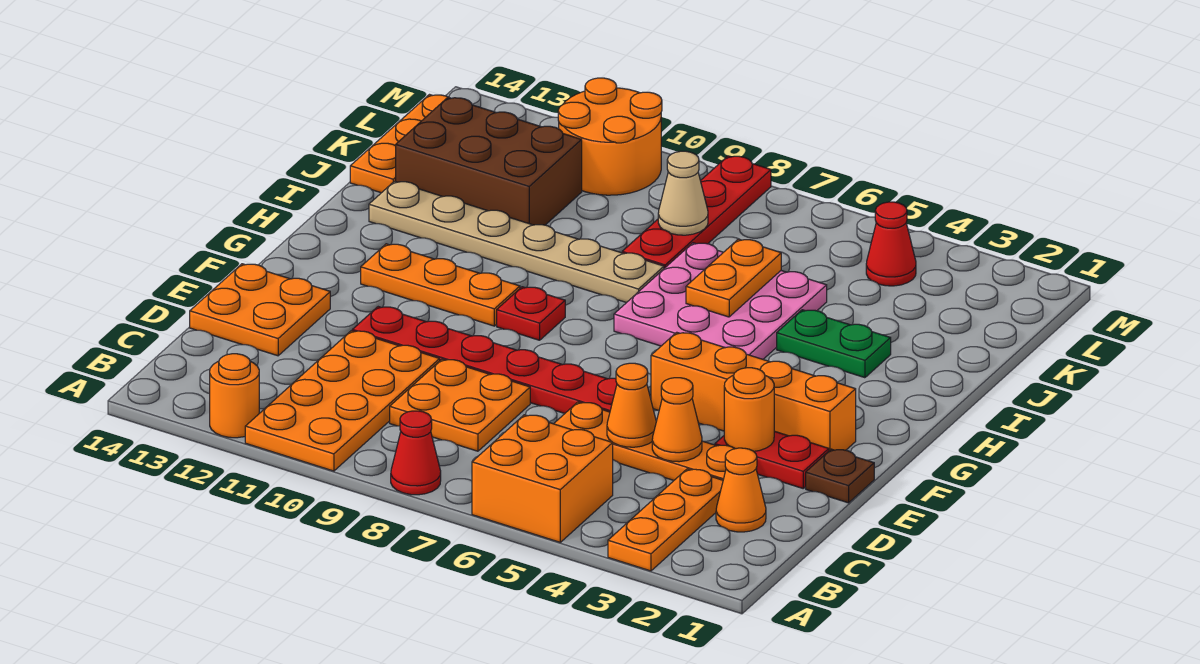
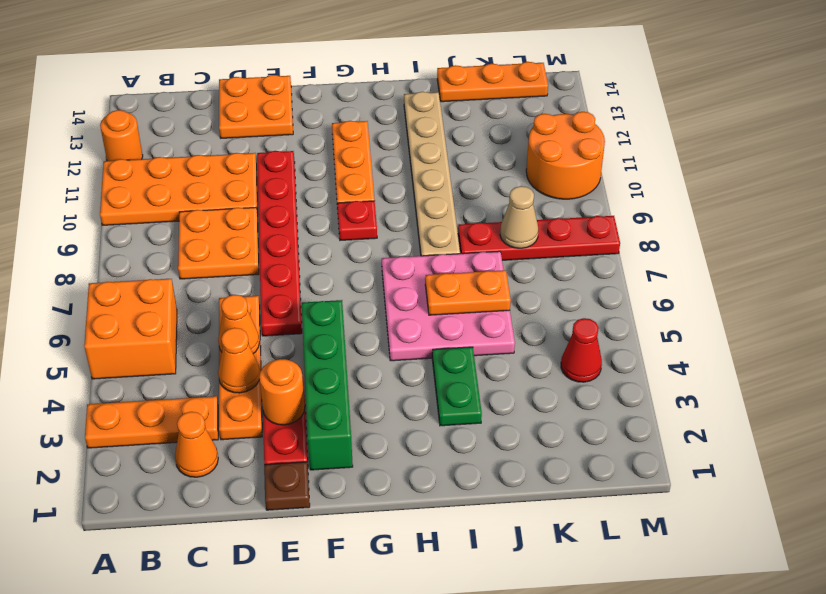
red 1x1 cone [391,411,441,495] -> none
orange 1x4 brick [651,332,856,451] -> green 1x4 brick [302,300,353,470]
brown 2x3 brick [396,97,582,225] -> none

